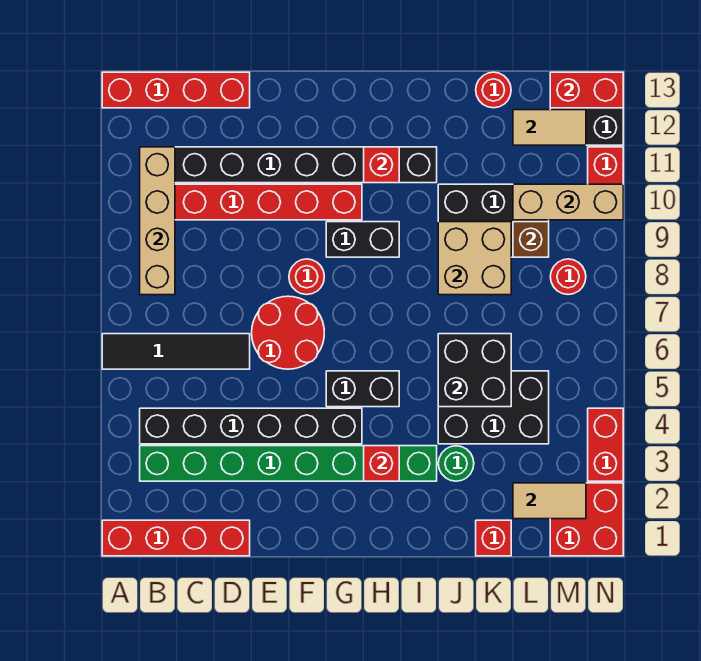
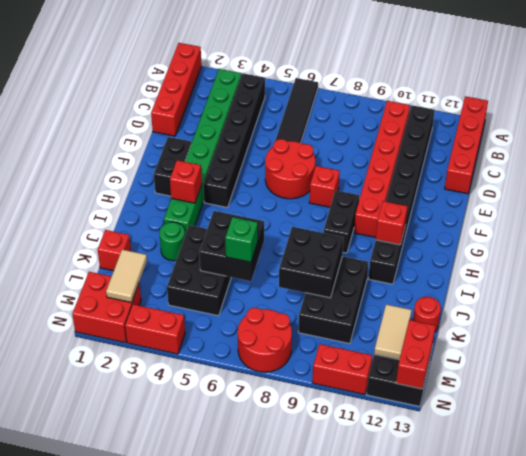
tan 1x4 brick [140,147,175,295] -> none
red 1x1 round brick [289,259,324,295] -> red 1x1 brick [309,166,340,207]
black 1x2 brick [326,371,399,407] -> black 1x2 brick moved to [154,137,191,196]
tan 2x2 brick [438,222,511,295] -> black 2x2 brick [279,227,344,298]
none -> green 1x1 brick [225,217,258,262]
brown 1x1 brick [513,222,549,257] -> none
tan 1x3 brick [513,184,623,220] -> none
red 1x1 round brick [550,259,586,295] -> red 2x2 round brick [238,308,292,372]

